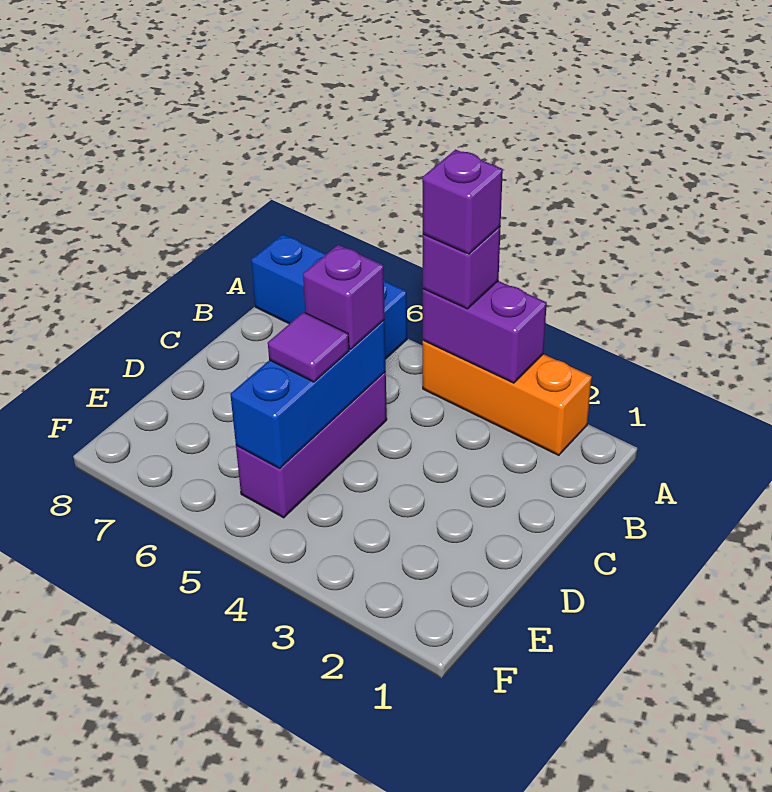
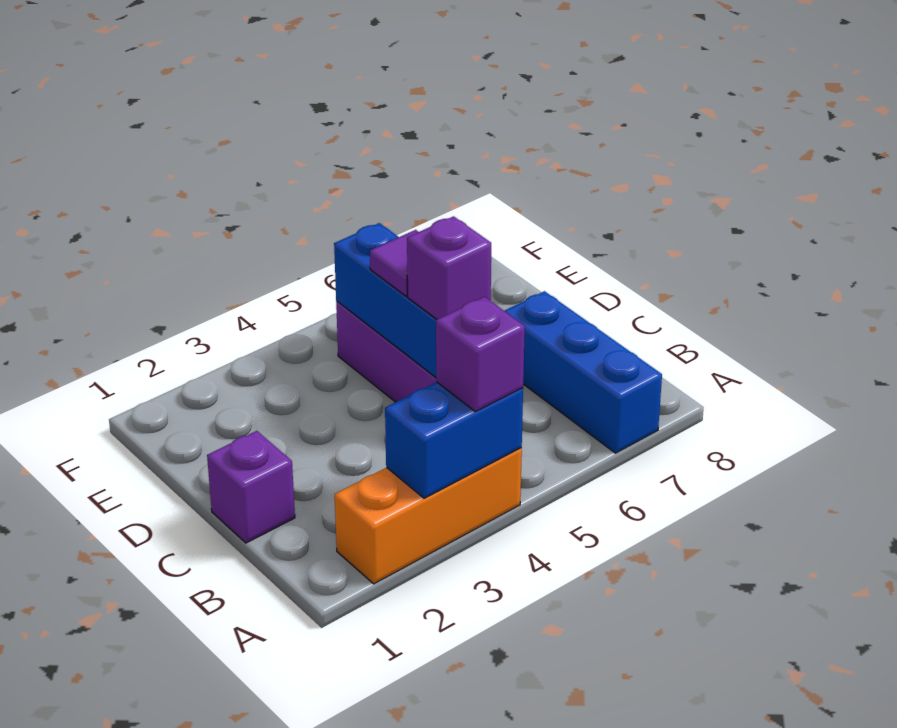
purple 1x2 brick [423,281,547,383] -> blue 1x2 brick [385,382,523,498]
purple 1x1 brick [422,150,503,254] -> purple 1x1 brick moved to [207,431,295,543]
blue 1x3 brick [251,234,407,359] -> blue 1x3 brick turned to [505,291,662,453]

